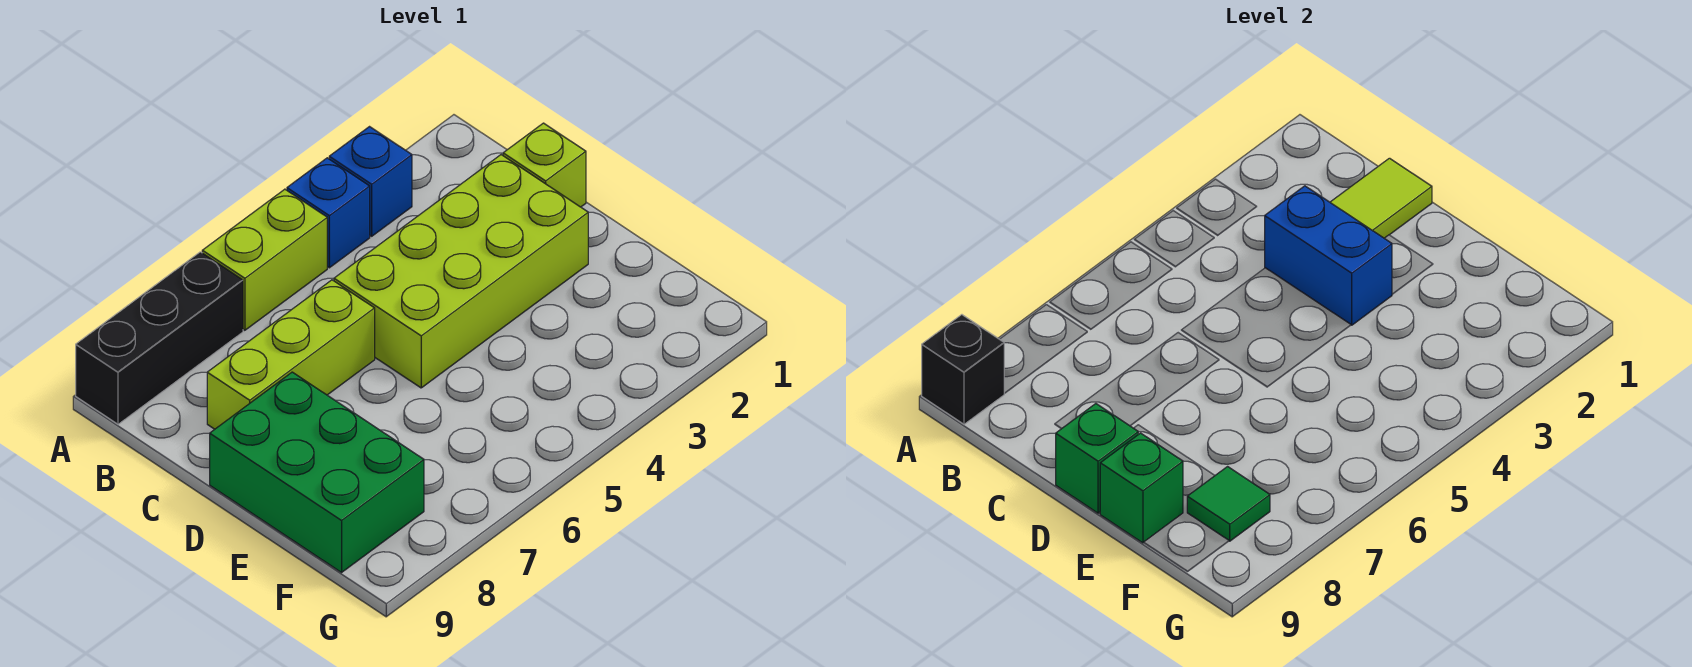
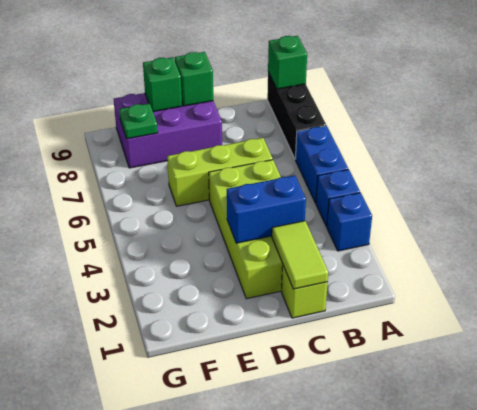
lime 1x2 brick [202,189,327,330] -> blue 1x2 brick [295,126,348,203]
black 1x1 brick [922,315,1004,424] -> green 1x1 brick [268,36,307,89]
lime 1x3 brick [207,280,375,429] -> lime 1x3 brick turned to [167,138,273,206]
green 2x3 brick [210,372,424,573] -> purple 2x3 brick [114,93,222,168]
green 1x1 tile [1187,467,1270,541] -> green 1x1 plate [119,103,158,139]

